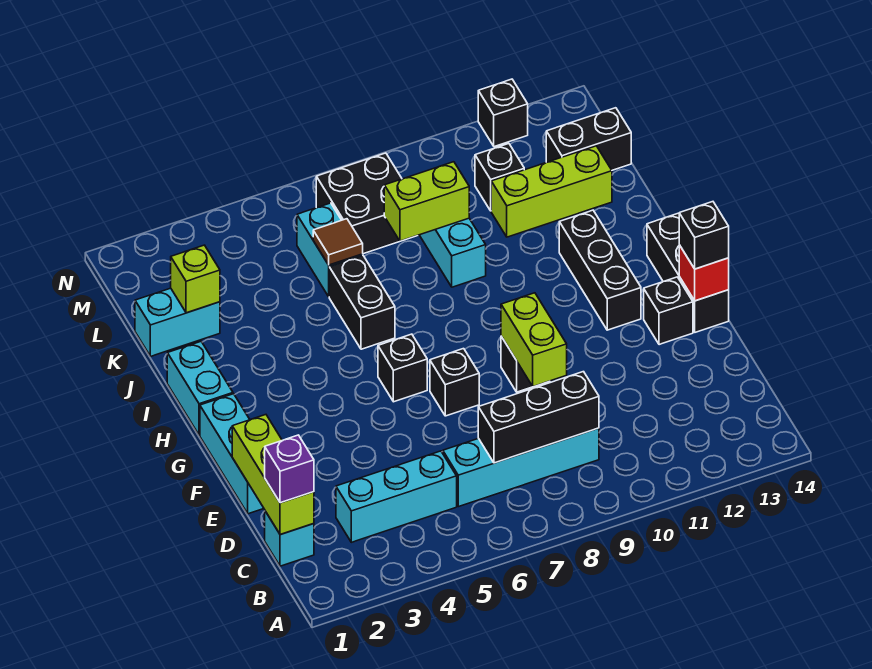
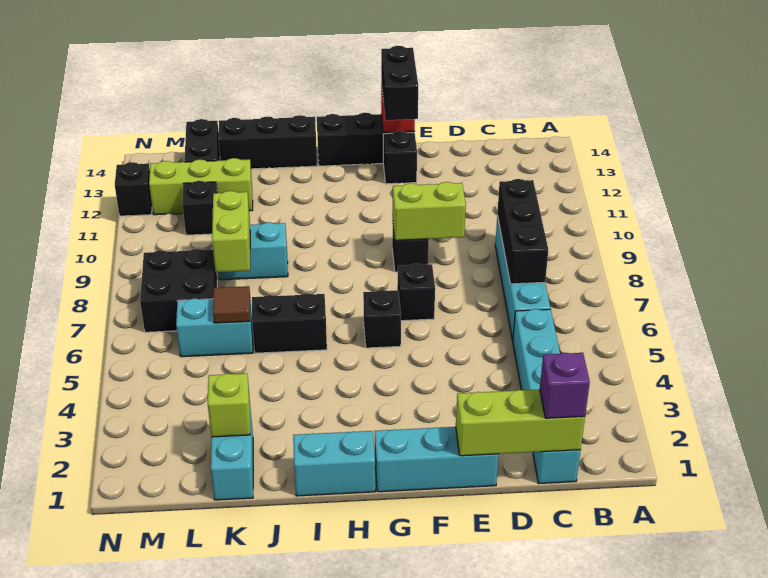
black 1x1 brick [679,202,729,269] -> black 1x2 brick [381,46,418,120]
black 1x3 brick [559,210,641,330] -> black 1x3 brick moved to [219,115,317,169]
lime 1x3 brick [491,146,612,237] -> lime 1x3 brick turned to [149,158,253,215]

